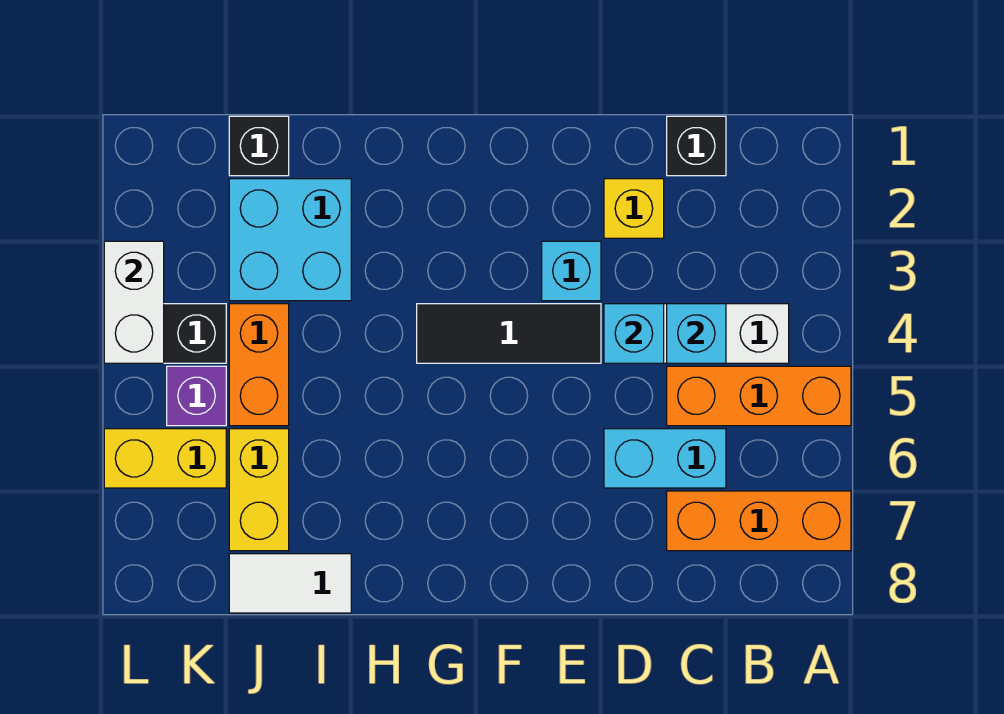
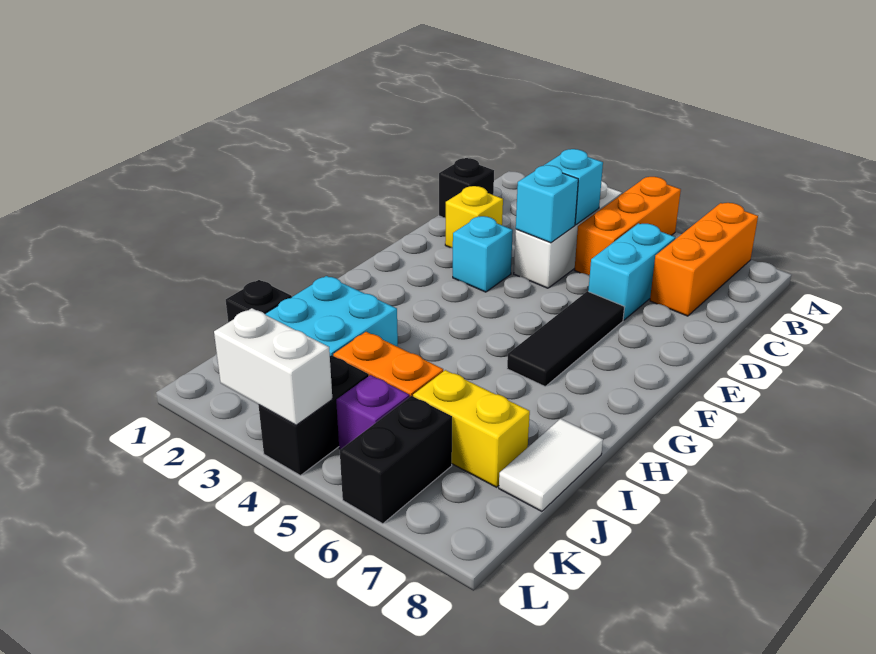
black 1x3 tile [417,304,601,363] -> black 1x3 tile moved to [507,291,624,386]
yellow 1x2 brick [104,429,226,488] -> black 1x2 brick [340,396,452,524]

